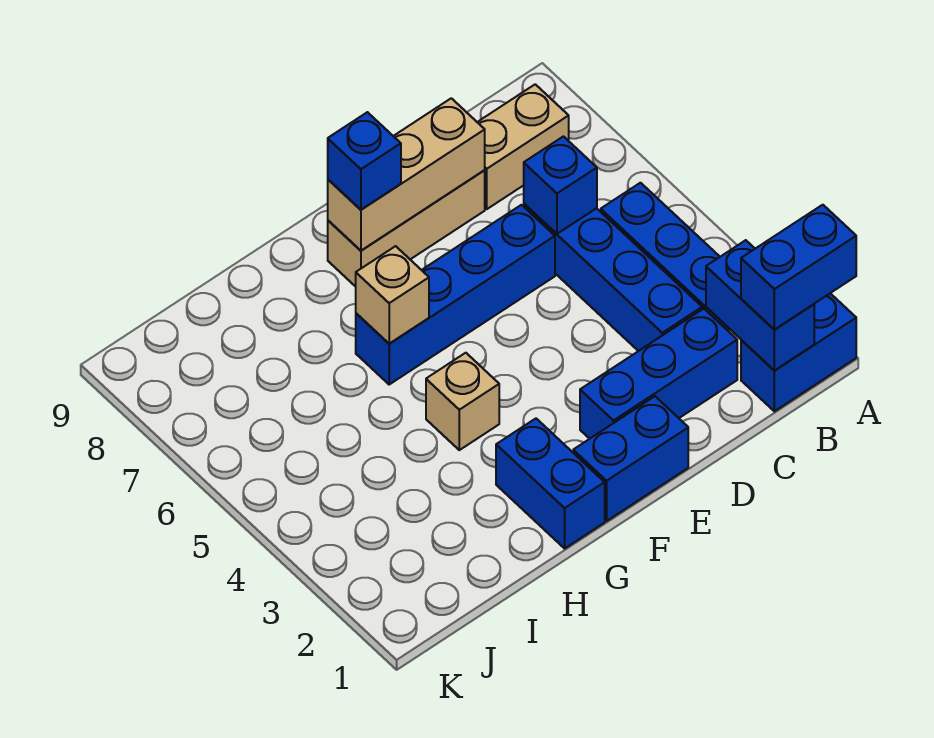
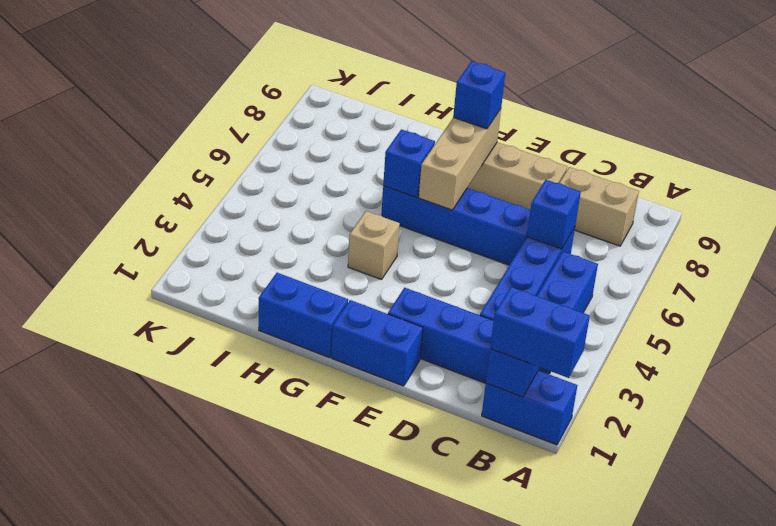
tan 1x3 brick [328,98,485,250] -> tan 1x3 brick turned to [419,109,501,210]
blue 1x2 brick [496,419,605,548] -> blue 1x2 brick turned to [259,273,348,358]
tan 1x1 brick [356,246,429,344] -> blue 1x1 brick [383,129,435,198]

